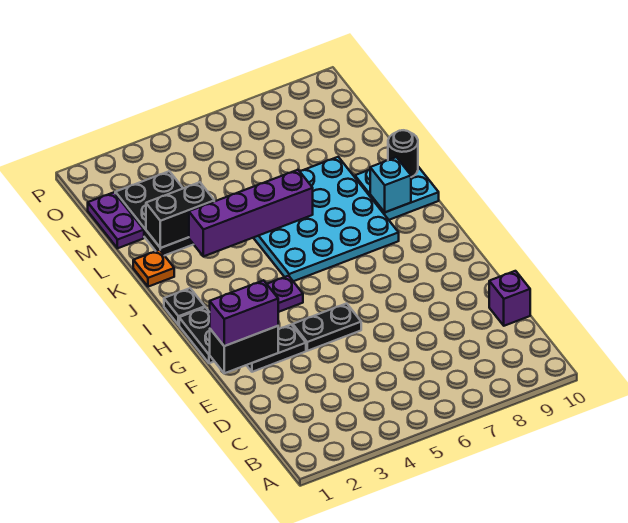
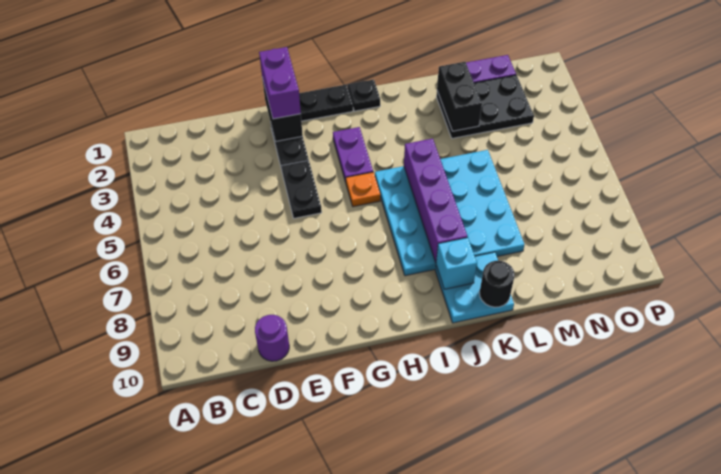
purple 1x1 brick [489,271,530,326] -> purple 1x1 round brick [255,315,289,361]
orange 1x1 plate [133,250,174,287] -> orange 1x1 plate moved to [346,172,380,207]
purple 1x4 brick [189,170,313,257] -> purple 1x4 brick moved to [404,139,467,262]

